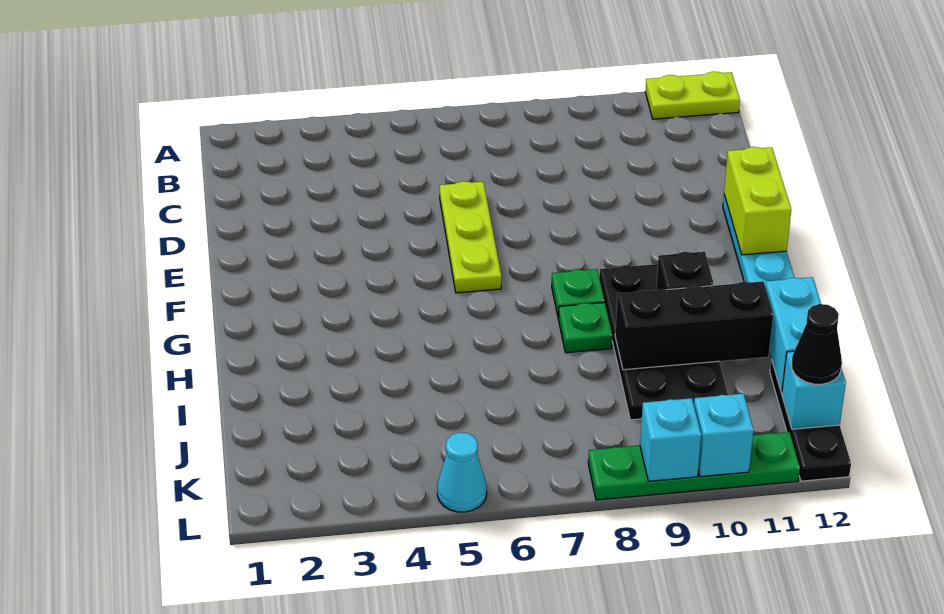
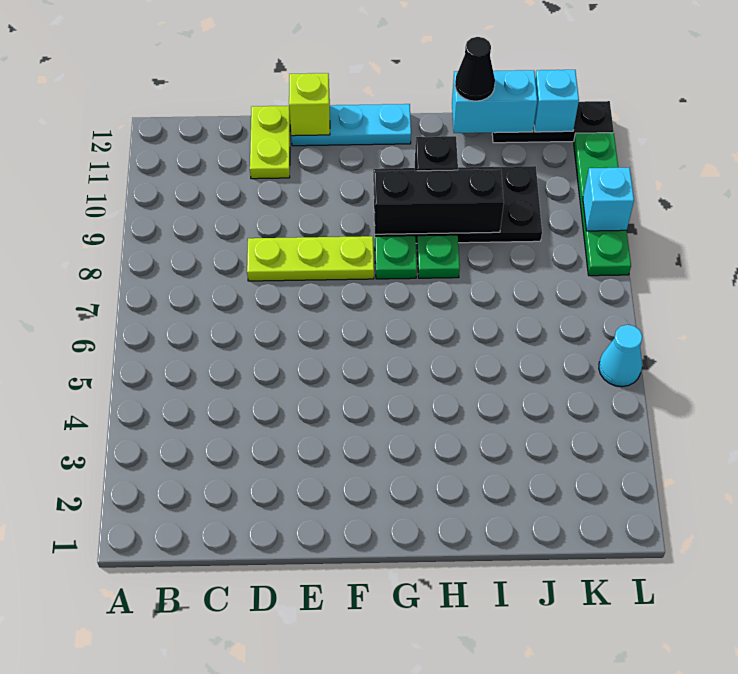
lime 1x2 plate [645,71,740,119] -> lime 1x2 plate moved to [250,106,290,179]
lime 1x3 plate [440,181,501,293] -> lime 1x3 plate moved to [247,236,374,281]
lime 1x2 brick [724,147,791,255] -> lime 1x1 brick [289,73,330,136]
black 1x3 brick [615,281,773,370] -> black 1x3 brick turned to [374,169,504,234]
black 1x1 cone [792,304,842,384] -> black 1x1 cone moved to [455,37,495,101]
cyan 1x1 brick [694,394,754,477] -> none

